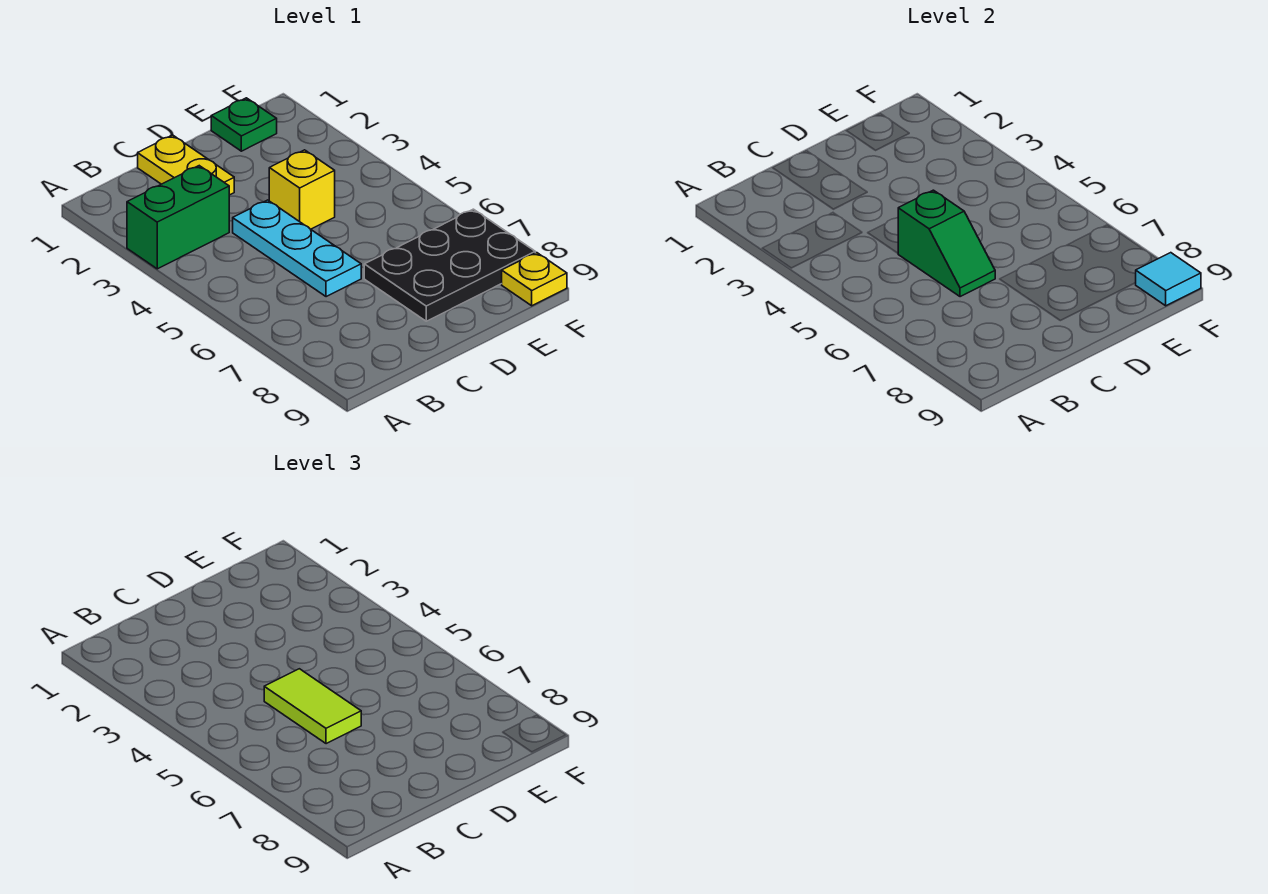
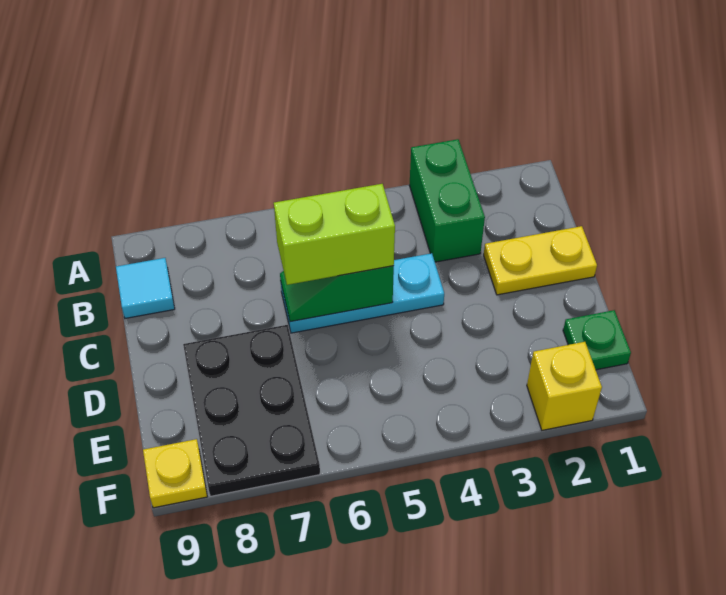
lime 1x2 tile [264,669,361,744] -> lime 1x2 brick [274,184,395,285]
yellow 1x1 brick [269,150,335,229] -> yellow 1x1 brick moved to [527,342,602,430]
cyan 1x1 tile [1136,253,1201,306] -> cyan 1x1 tile moved to [116,258,175,318]

